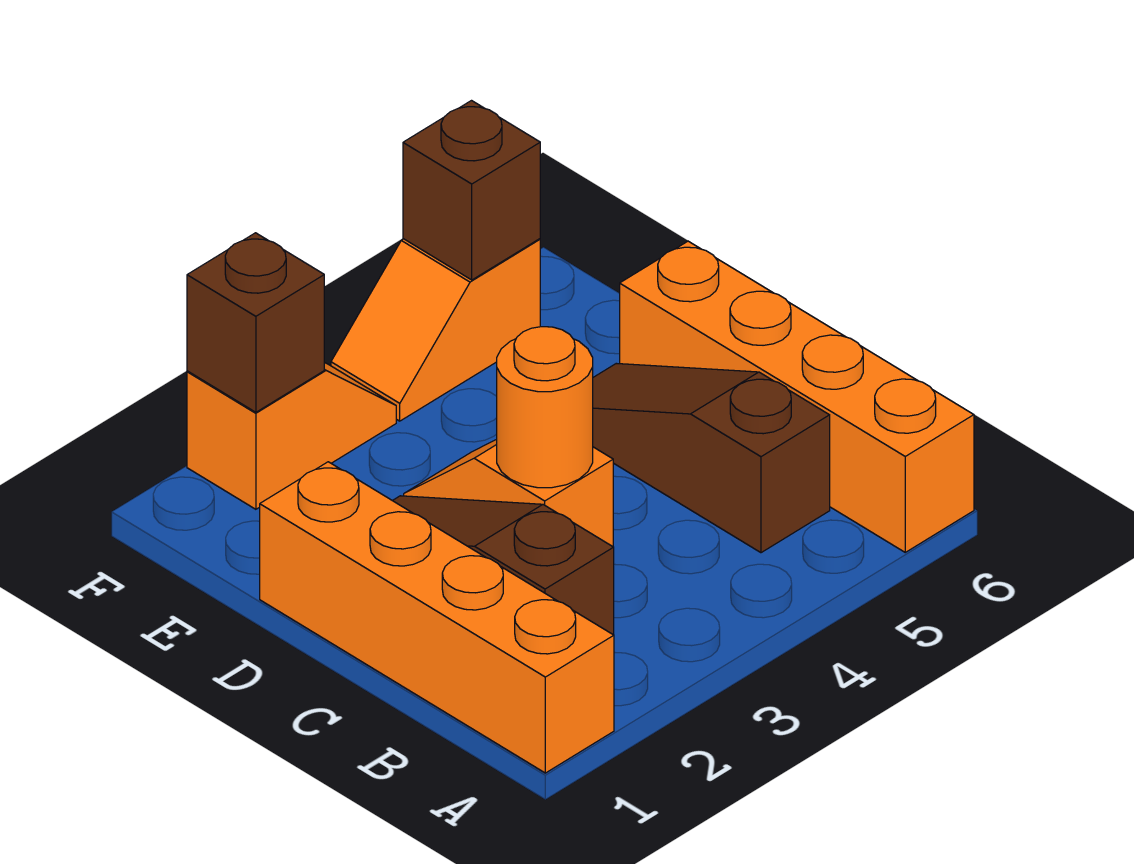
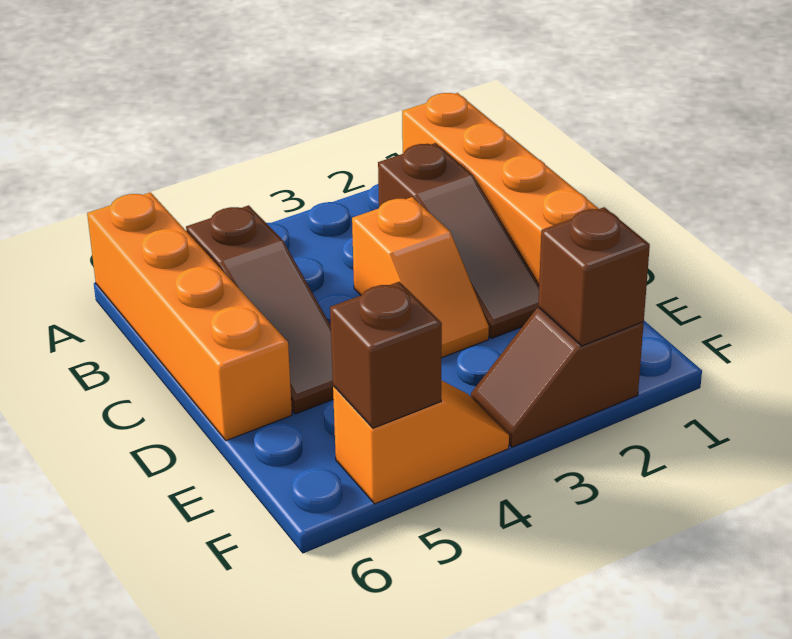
orange 1x1 round brick [497,327,593,488] -> none
orange 1x2 slope [187,362,396,509] -> brown 1x2 slope [471,308,644,447]

